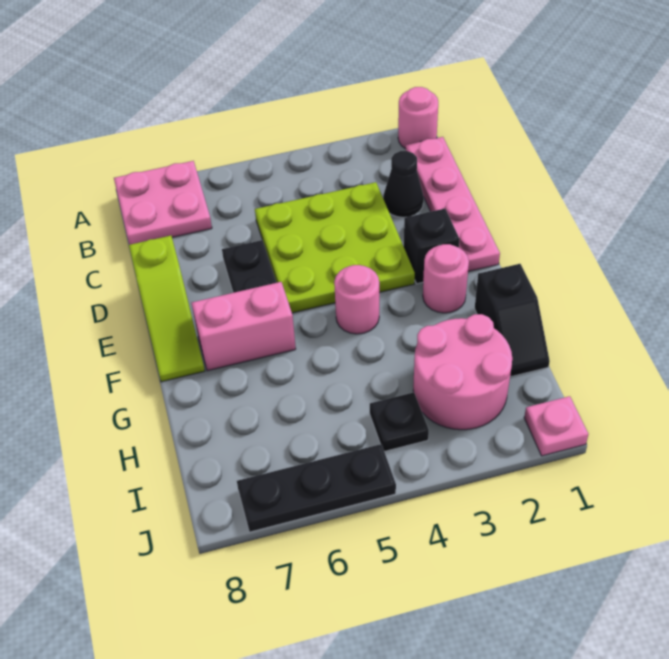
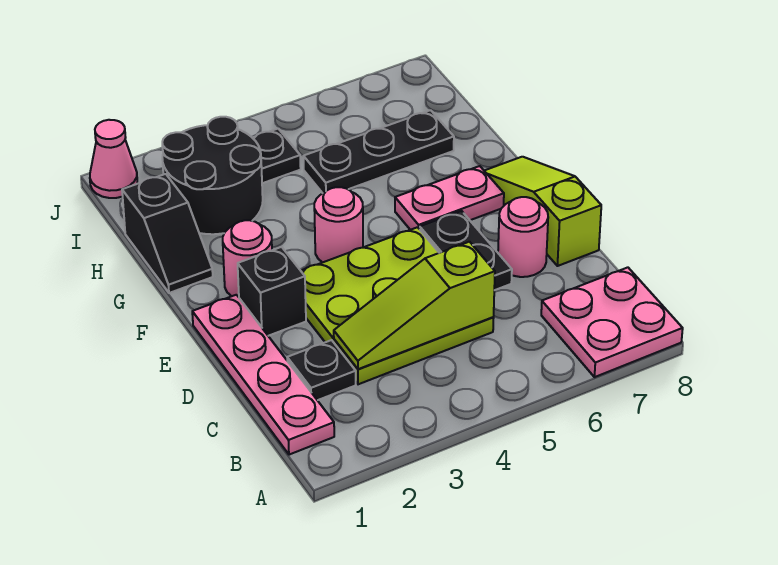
pink 1x1 round brick [398,87,438,149] -> pink 1x1 round brick moved to [498,197,548,277]
black 1x1 cone [383,151,424,217] -> black 1x1 plate [287,340,356,400]
none -> lime 1x3 slope [334,242,495,369]
pink 1x2 brick [192,282,296,371] -> pink 1x2 plate [395,166,504,230]
black 1x2 slope [475,264,550,377] -> black 1x2 slope turned to [122,174,213,293]
pink 2x2 round brick [413,314,512,430] -> black 2x2 round brick [162,117,263,234]
pink 1x1 plate [524,396,588,456] -> pink 1x1 cone [90,120,137,198]
black 1x3 plate [237,444,396,532] -> black 1x3 plate moved to [303,110,454,193]

